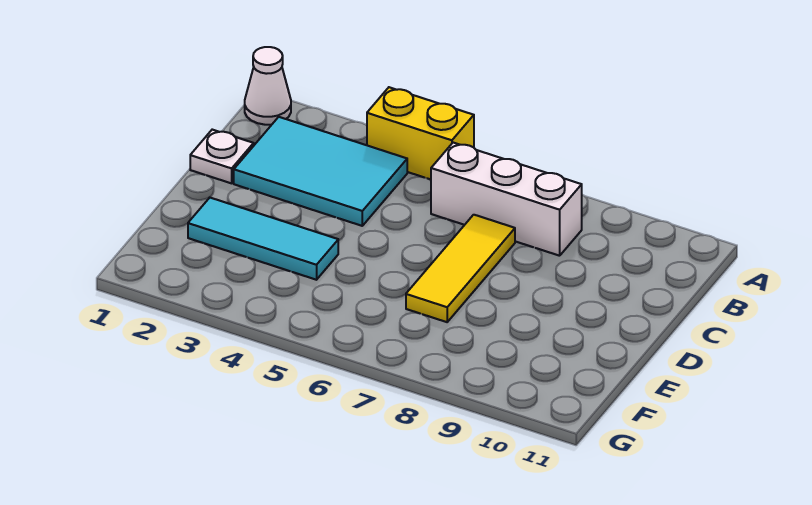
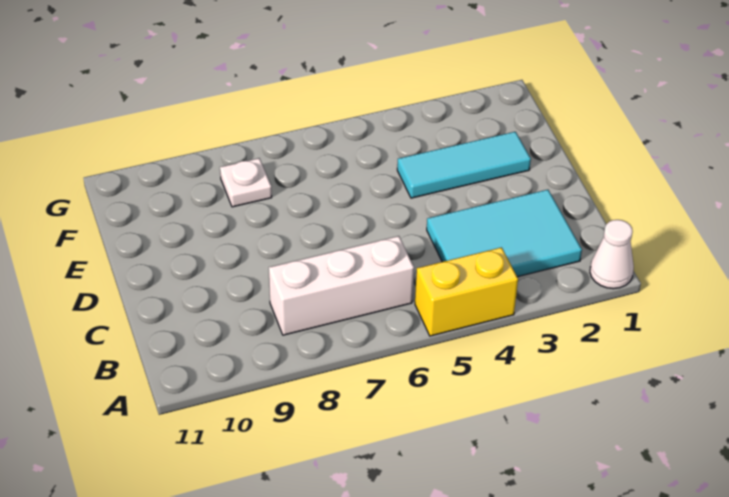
white 1x1 plate [190,130,254,183] -> white 1x1 plate moved to [220,158,272,207]
yellow 1x3 tile [406,215,515,322] -> none

